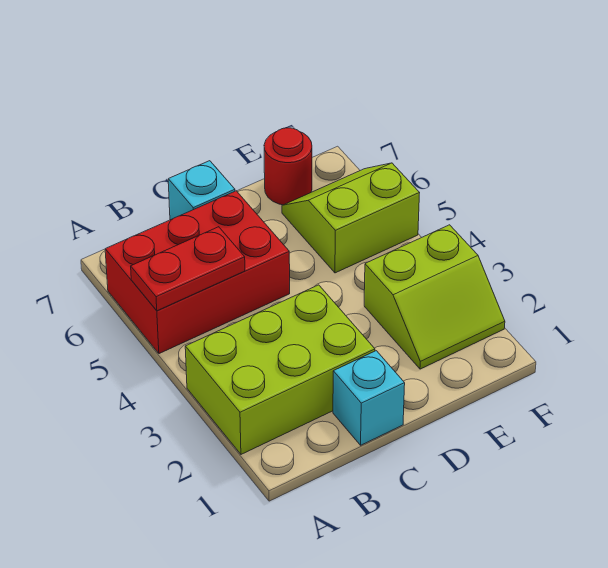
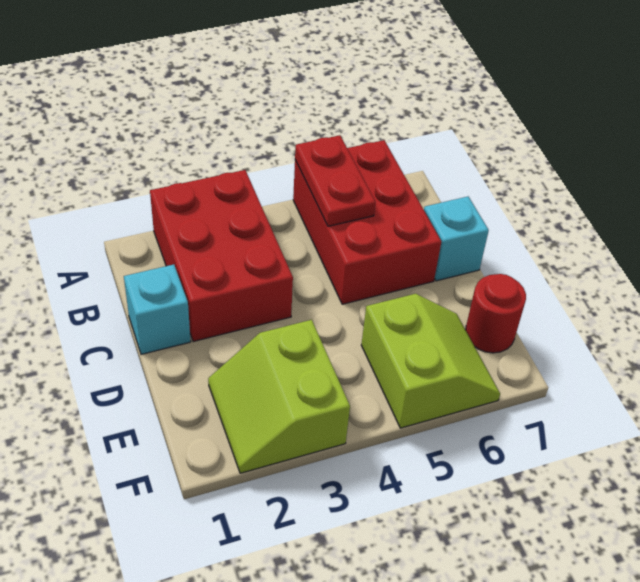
lime 2x3 brick [185,285,375,454] -> red 2x3 brick [150,170,293,342]

